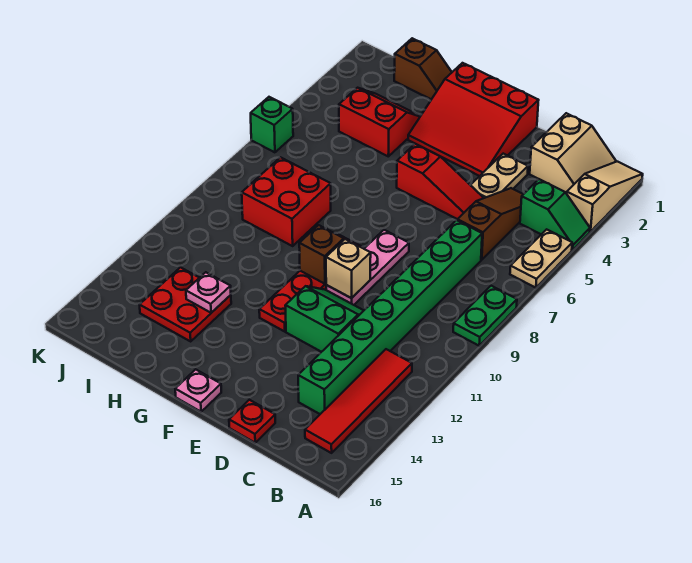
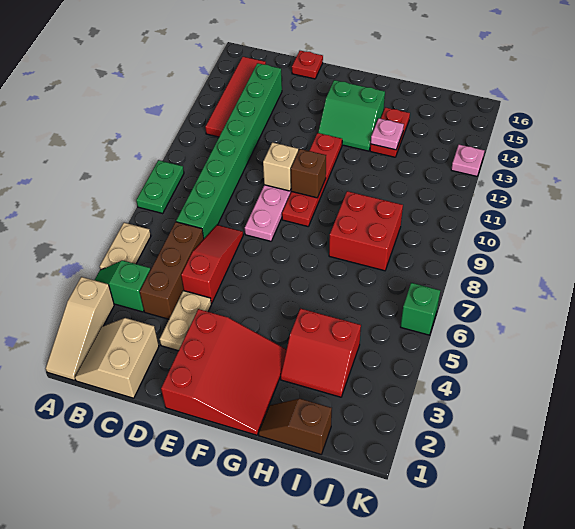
brown 1x3 slope [457,188,523,260] -> brown 1x3 brick [140,222,204,319]
red 1x3 slope [397,144,483,219] -> red 1x3 slope turned to [181,225,243,303]
green 2x2 slope [285,286,364,352] -> green 2x2 slope moved to [318,80,385,151]
red 3x3 slope [408,63,539,176] -> red 3x3 slope turned to [161,309,287,435]
pink 1x1 plate [175,369,221,412] -> pink 1x1 plate moved to [451,145,485,176]
red 2x2 plate [140,267,231,341] -> red 1x2 plate [370,107,410,157]

